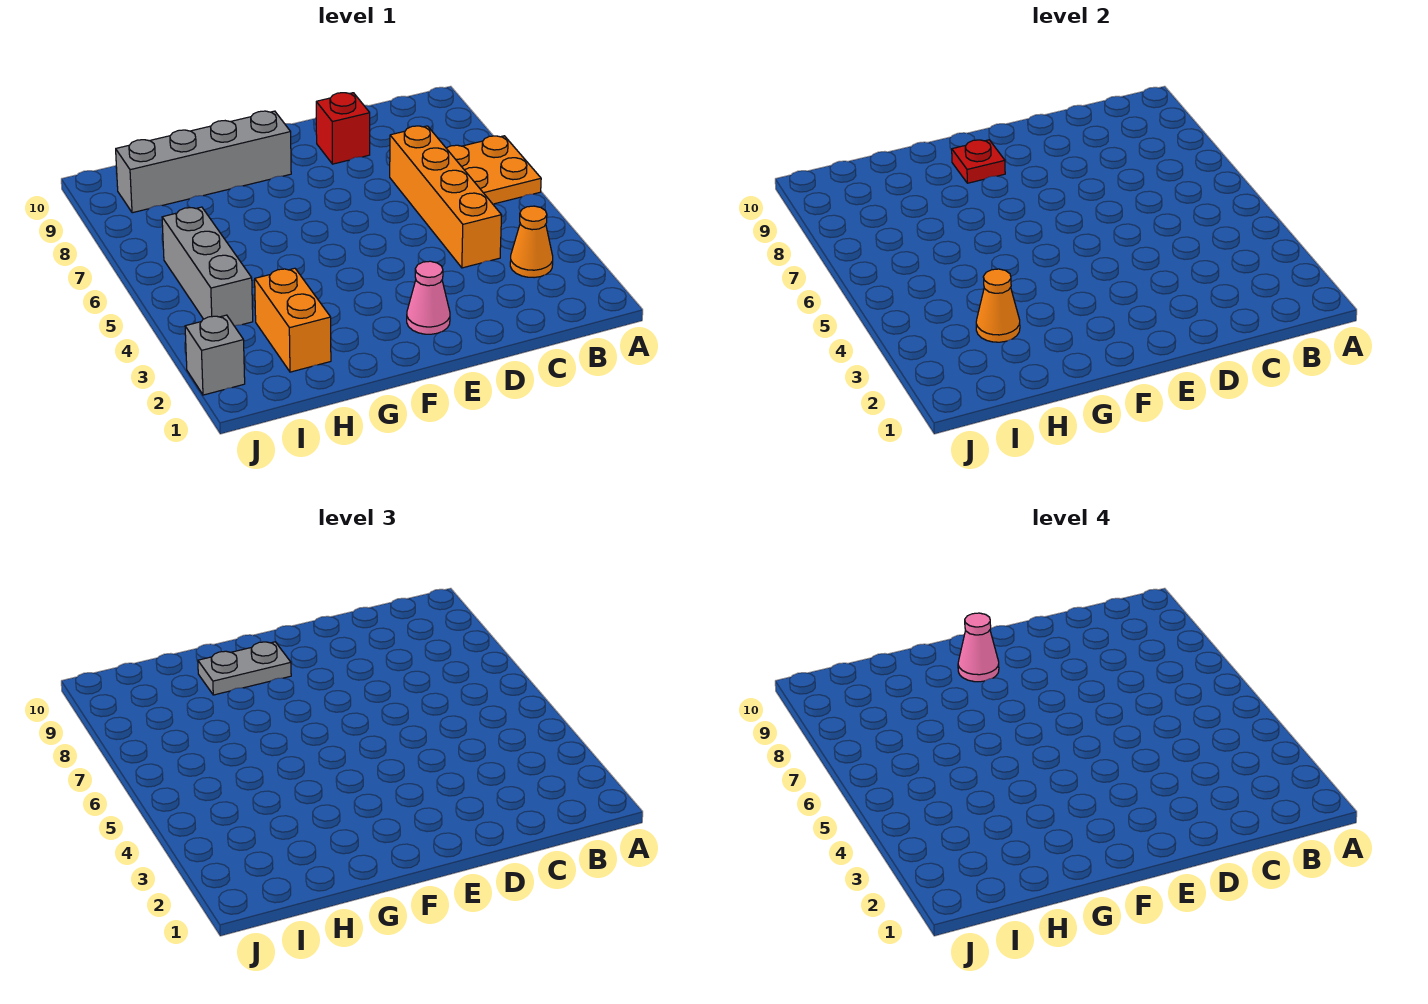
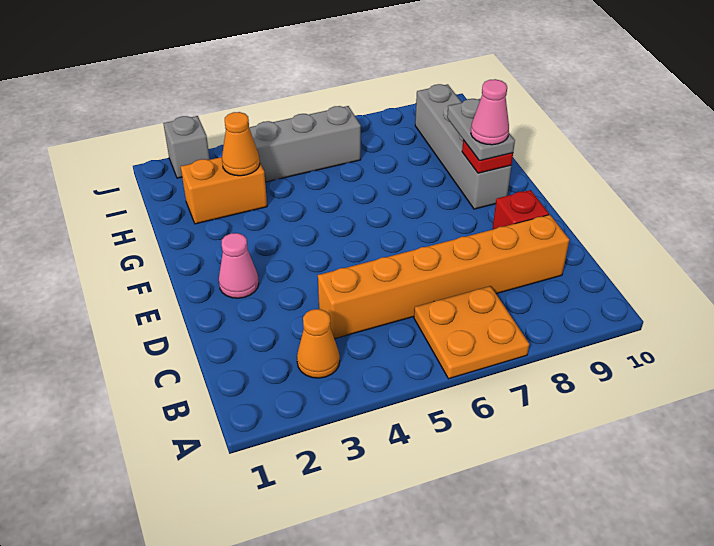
orange 1x4 brick [390,126,502,268] -> orange 1x6 brick [318,215,569,339]

